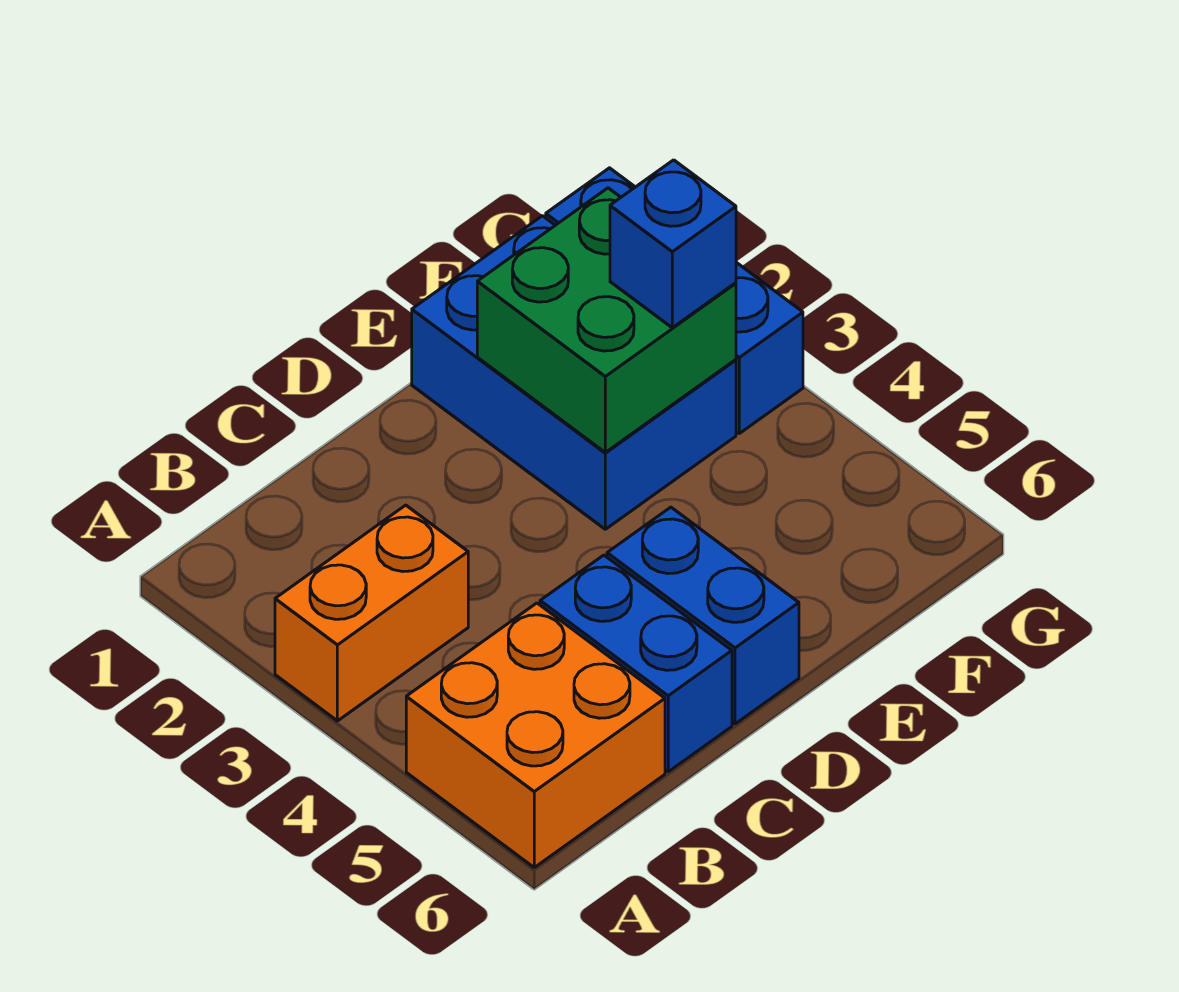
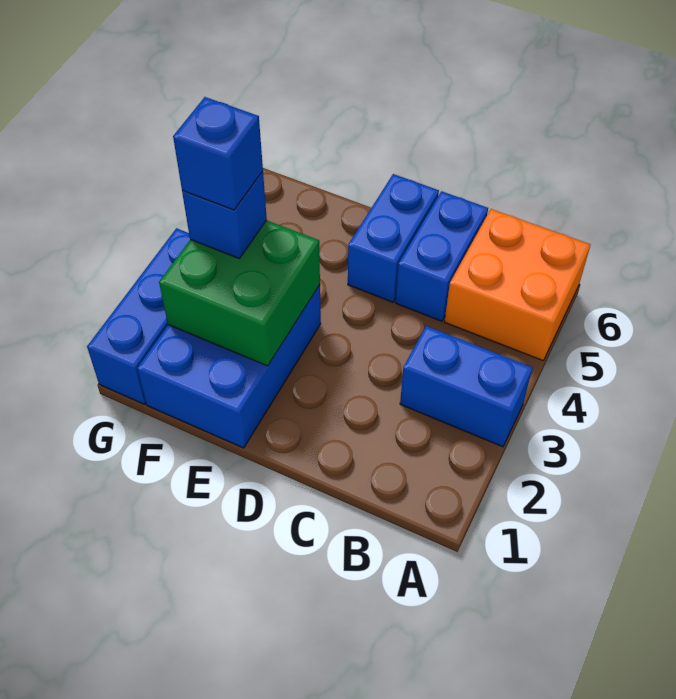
orange 1x2 brick [275,505,468,721] -> blue 1x2 brick [400,326,532,447]
none -> blue 1x1 brick [173,97,263,210]

